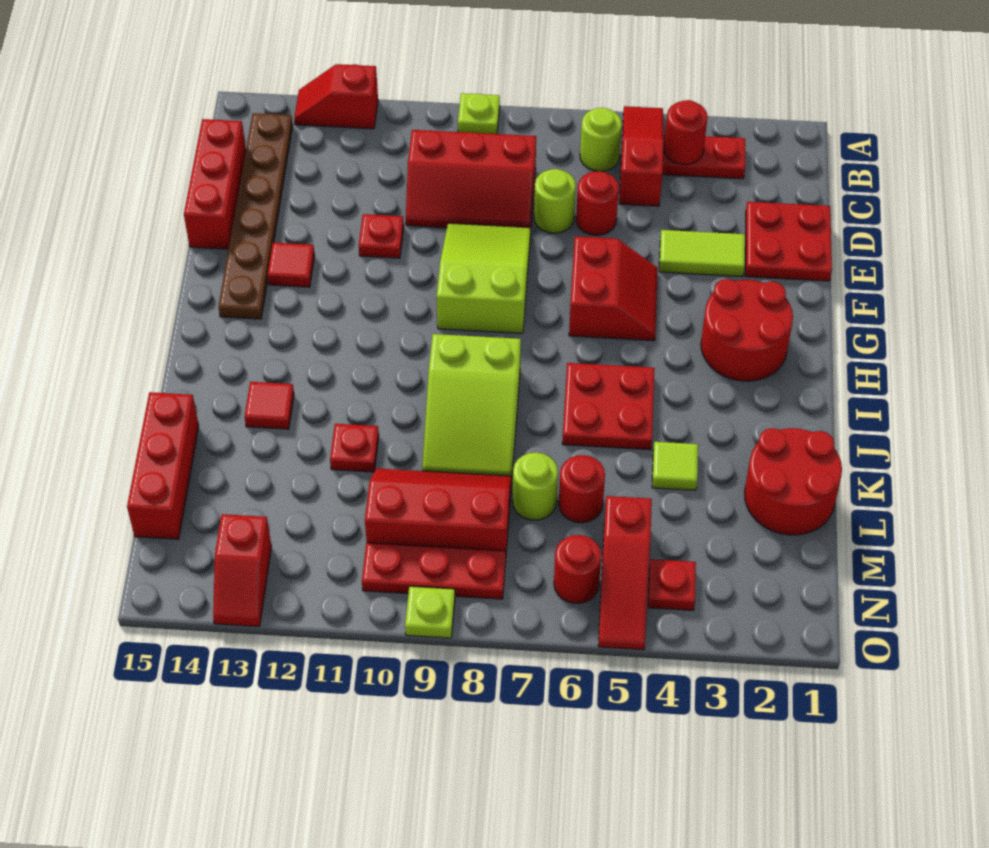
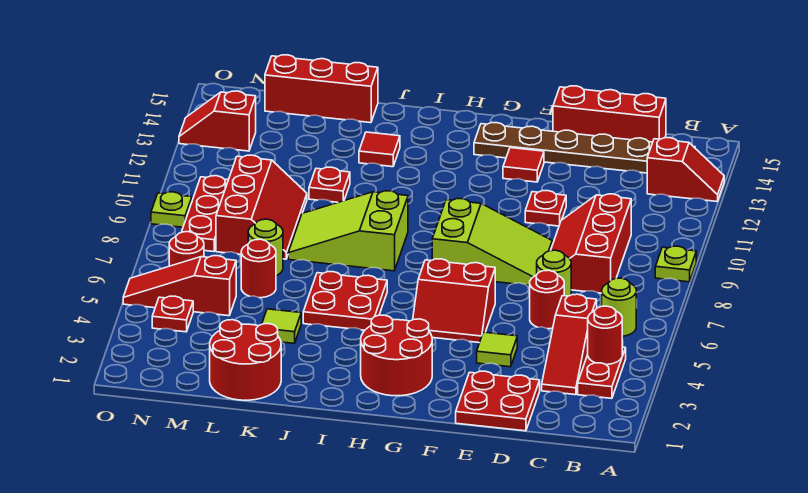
red 1x3 slope [619,106,663,206] -> red 1x3 slope turned to [542,294,597,395]
red 1x2 slope [294,64,378,129] -> red 1x2 slope turned to [647,138,724,201]
lime 1x2 tile [659,230,745,277] -> lime 1x1 tile [477,332,517,367]

